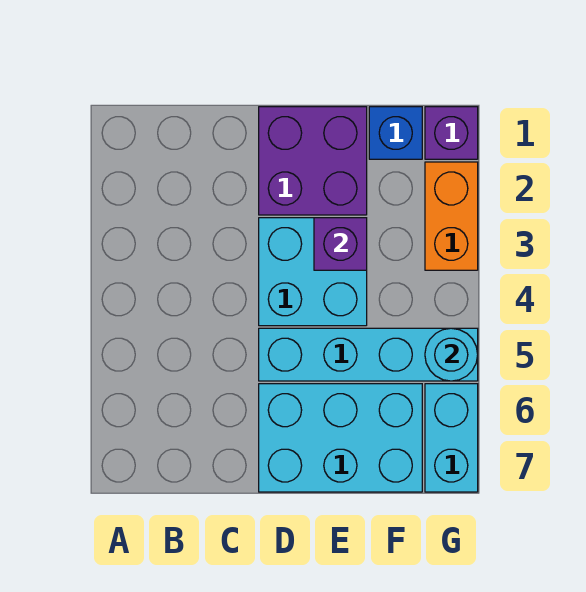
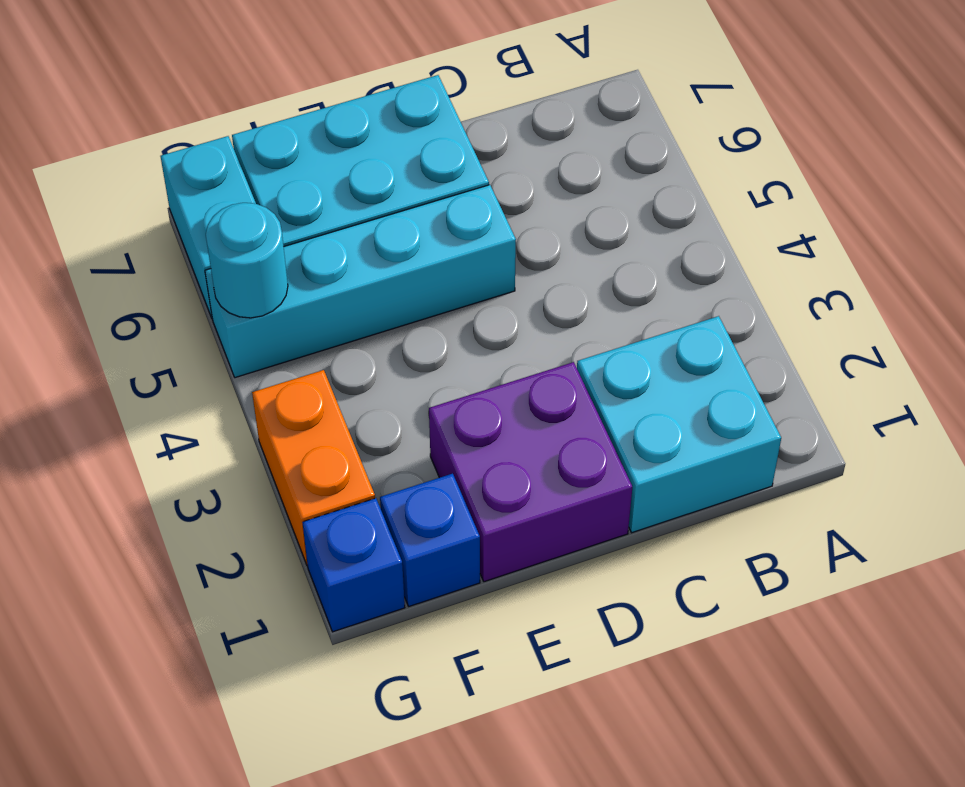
cyan 2x2 brick [259,218,367,326] -> cyan 2x2 brick moved to [577,316,781,533]
purple 1x1 brick [314,218,367,270] -> none
purple 1x1 brick [425,107,478,159] -> blue 1x1 brick [302,498,405,632]

